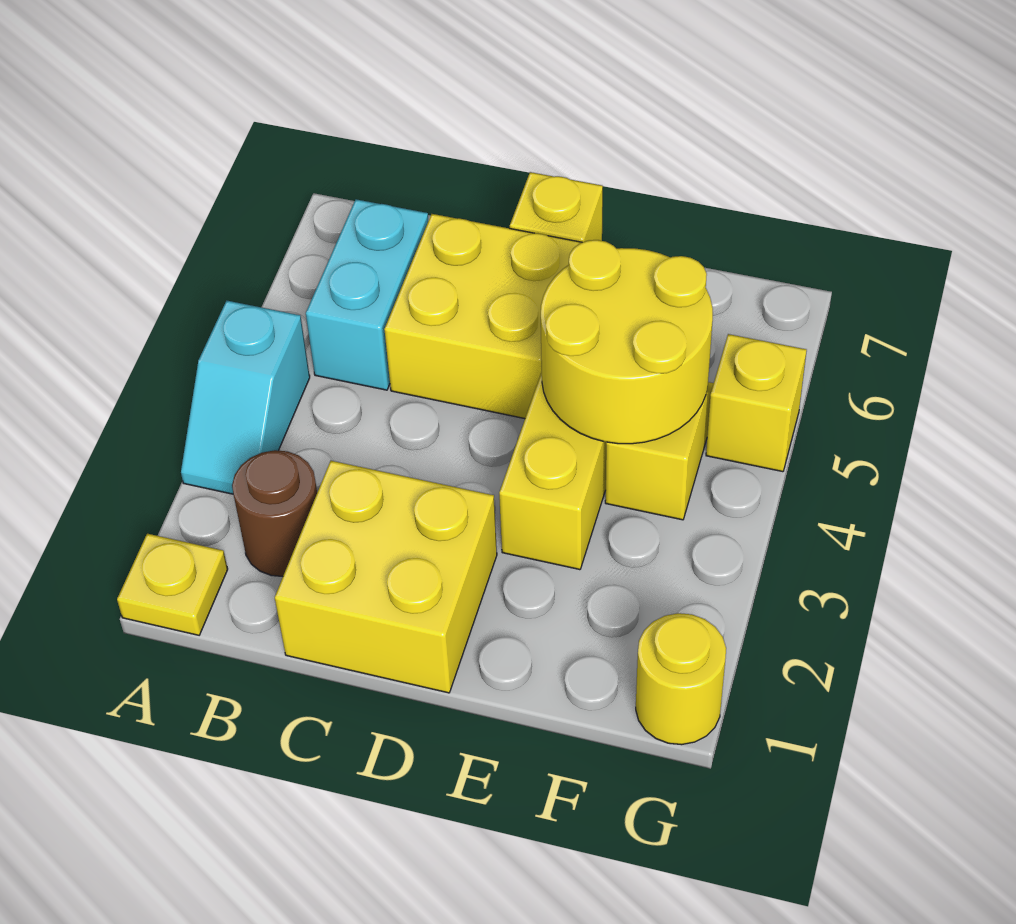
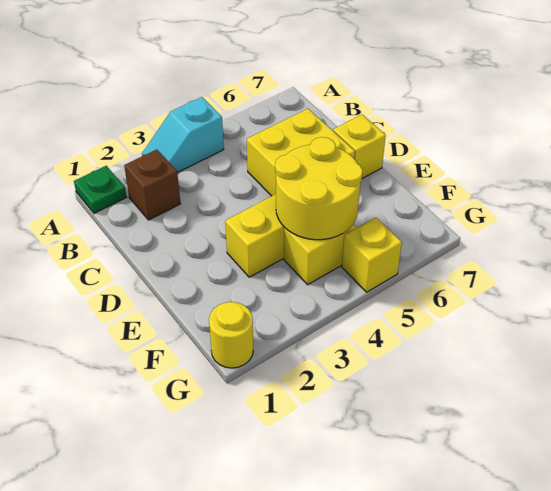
yellow 1x1 plate [117,534,228,635] -> green 1x1 plate [74,166,127,213]
brown 1x1 round brick [232,450,317,576] -> brown 1x1 brick [124,150,181,220]
cyan 1x2 brick [306,199,428,390] -> none
yellow 2x2 brick [275,461,497,693] -> none

